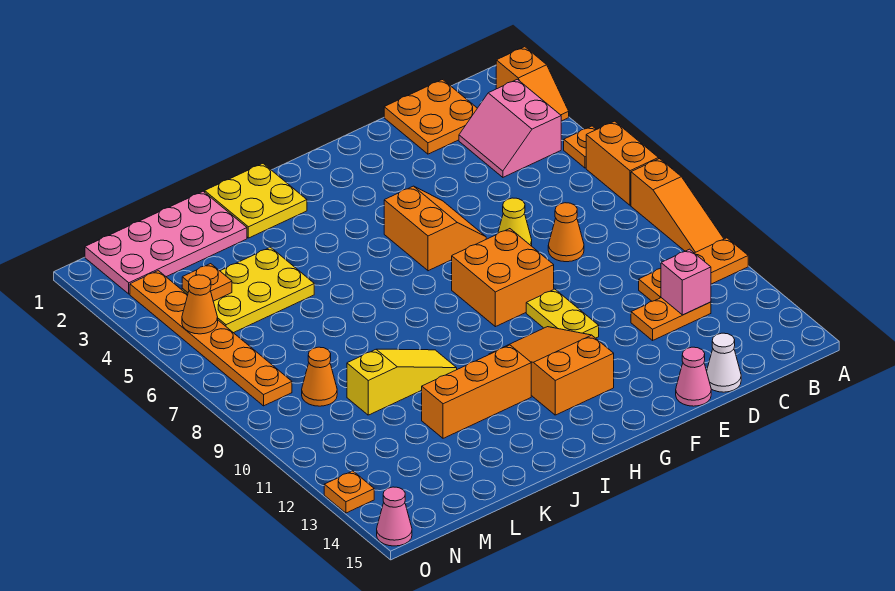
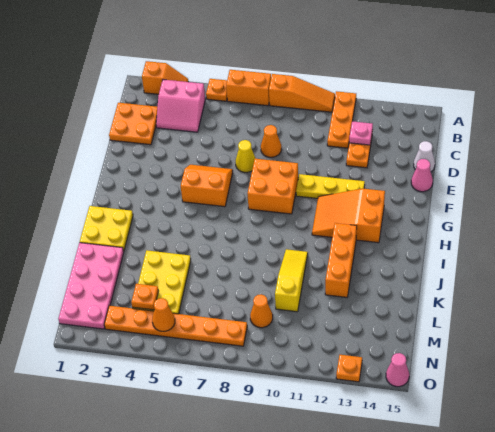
pink 1x1 brick [661,249,711,315] -> pink 1x1 plate [349,121,373,145]
yellow 1x2 plate [526,289,599,338] -> yellow 1x3 plate [296,174,365,198]

